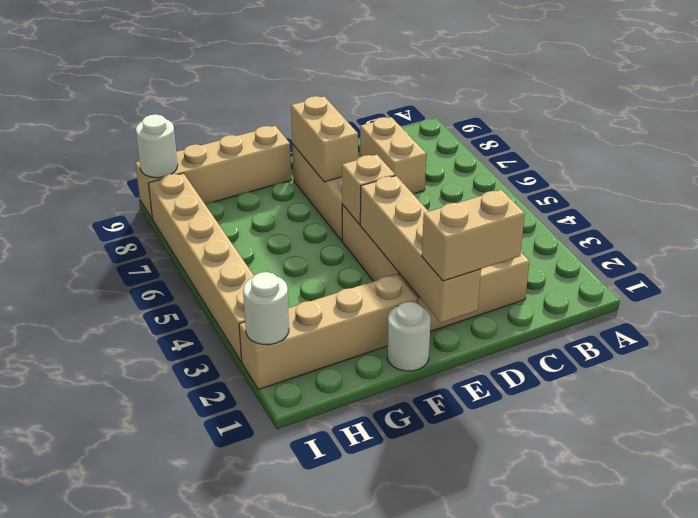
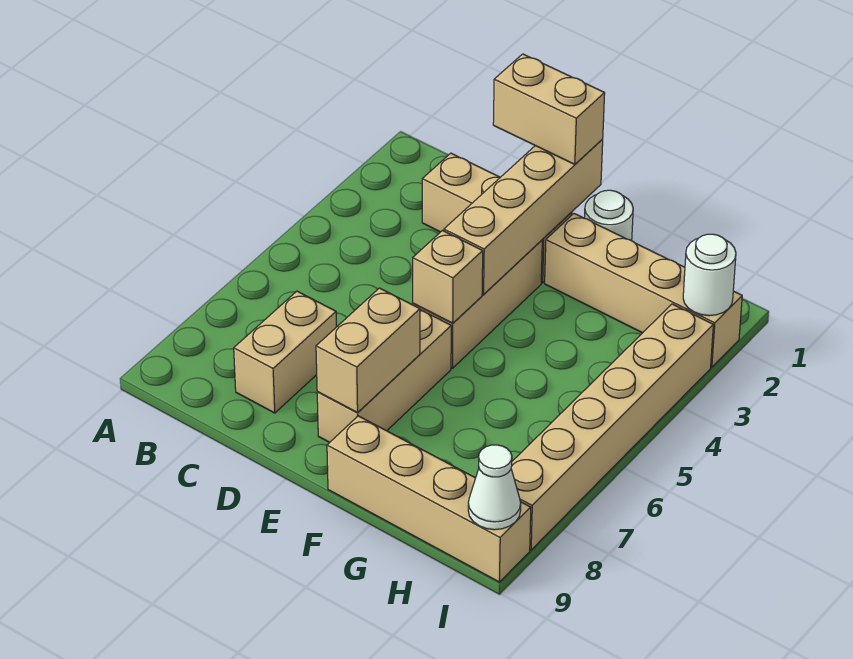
white 1x1 round brick [136,115,178,178] -> white 1x1 cone [468,445,521,530]

